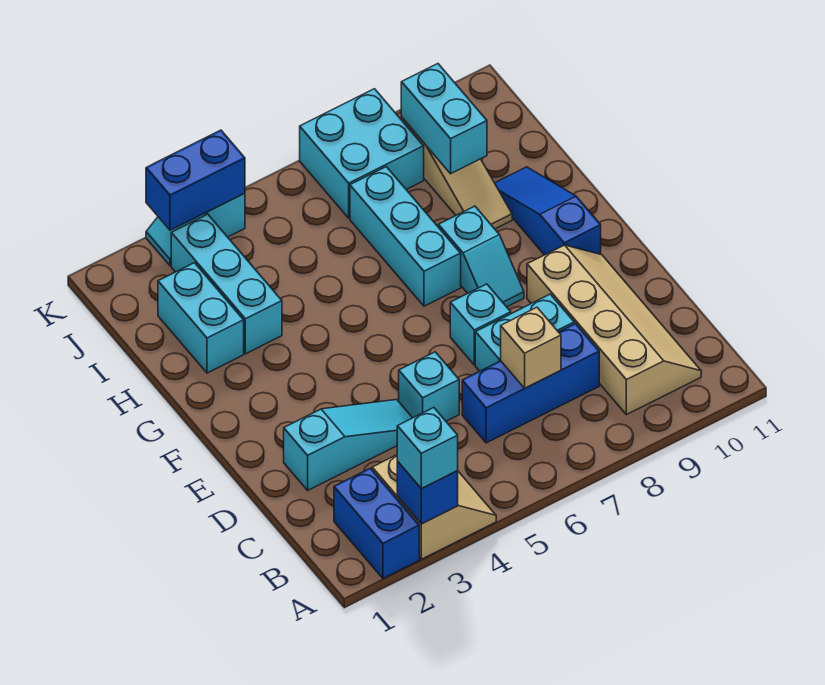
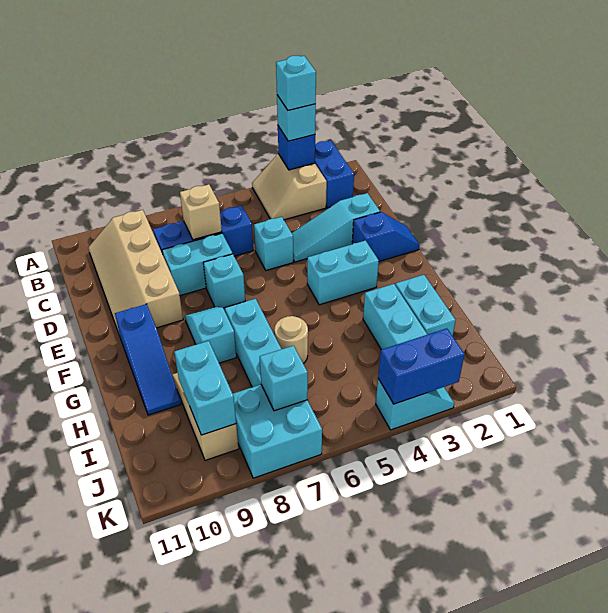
none -> cyan 1x1 brick [276,56,316,110]
none -> blue 1x2 slope [352,212,419,261]
none -> cyan 1x2 brick [307,241,379,305]
none -> tan 1x1 round brick [274,316,308,364]
none -> cyan 1x1 brick [260,346,308,411]

